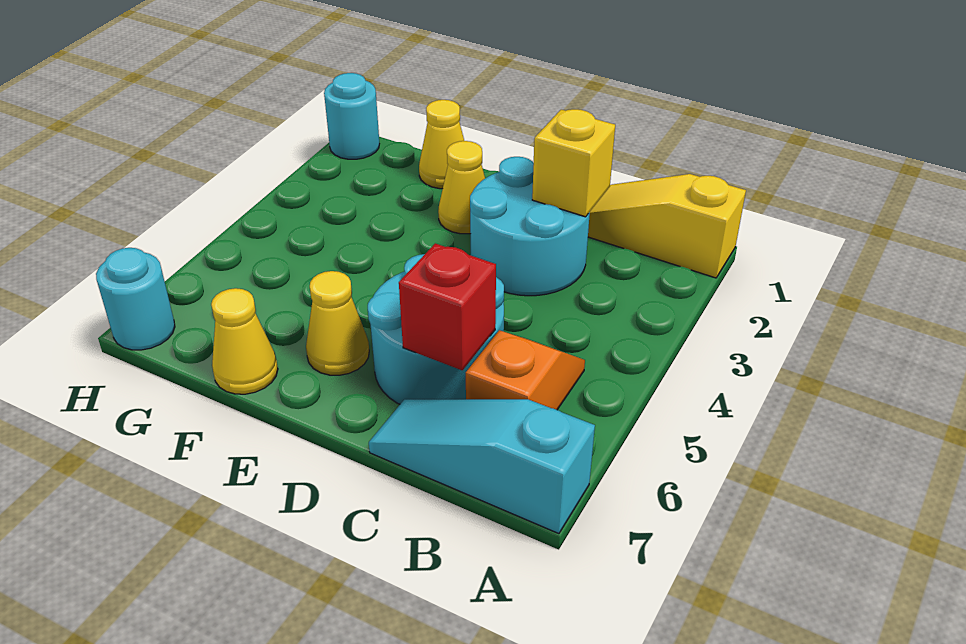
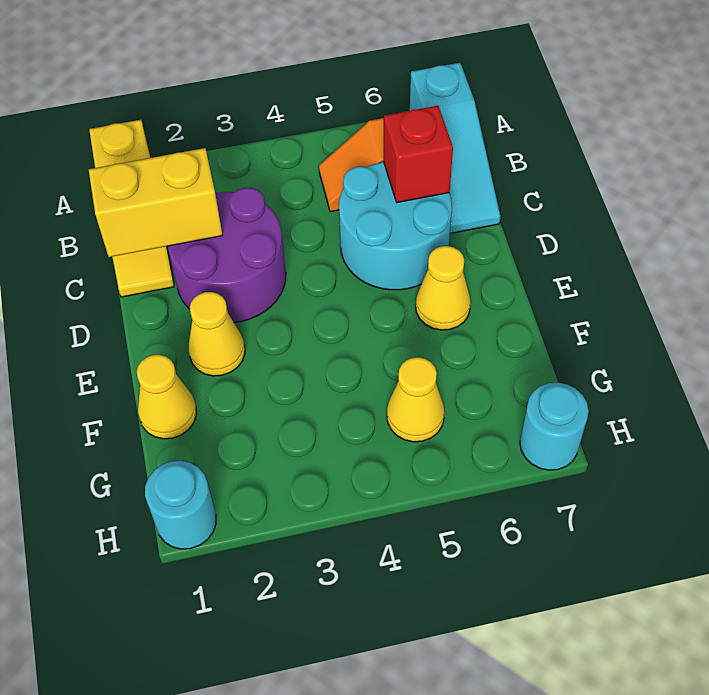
cyan 2x2 round brick [470,157,590,296] -> purple 2x2 round brick [168,188,286,322]
yellow 1x1 brick [532,109,615,217] -> yellow 1x2 brick [89,148,222,257]
yellow 1x1 cone [211,288,278,394] -> yellow 1x1 cone moved to [387,357,445,442]

